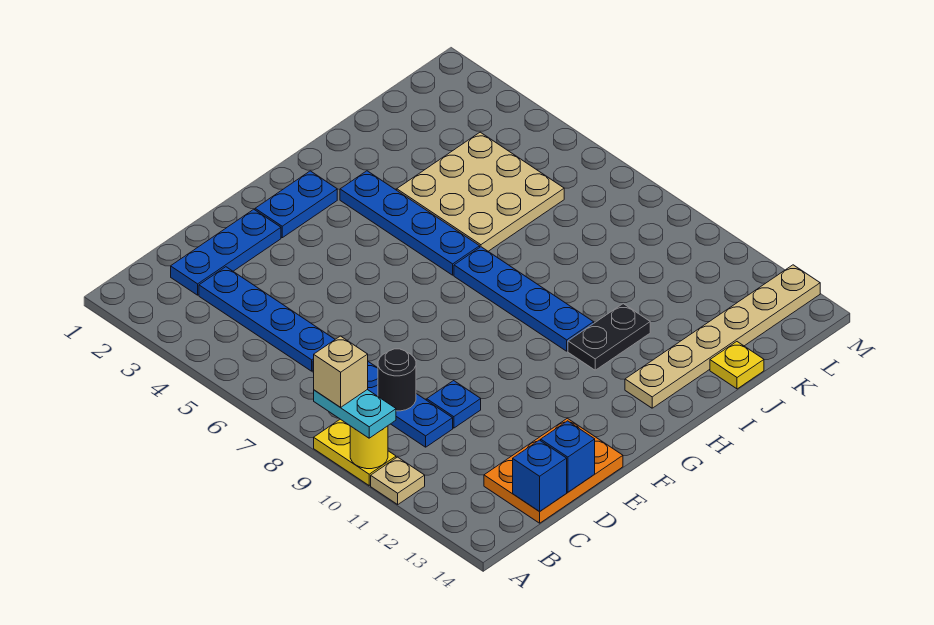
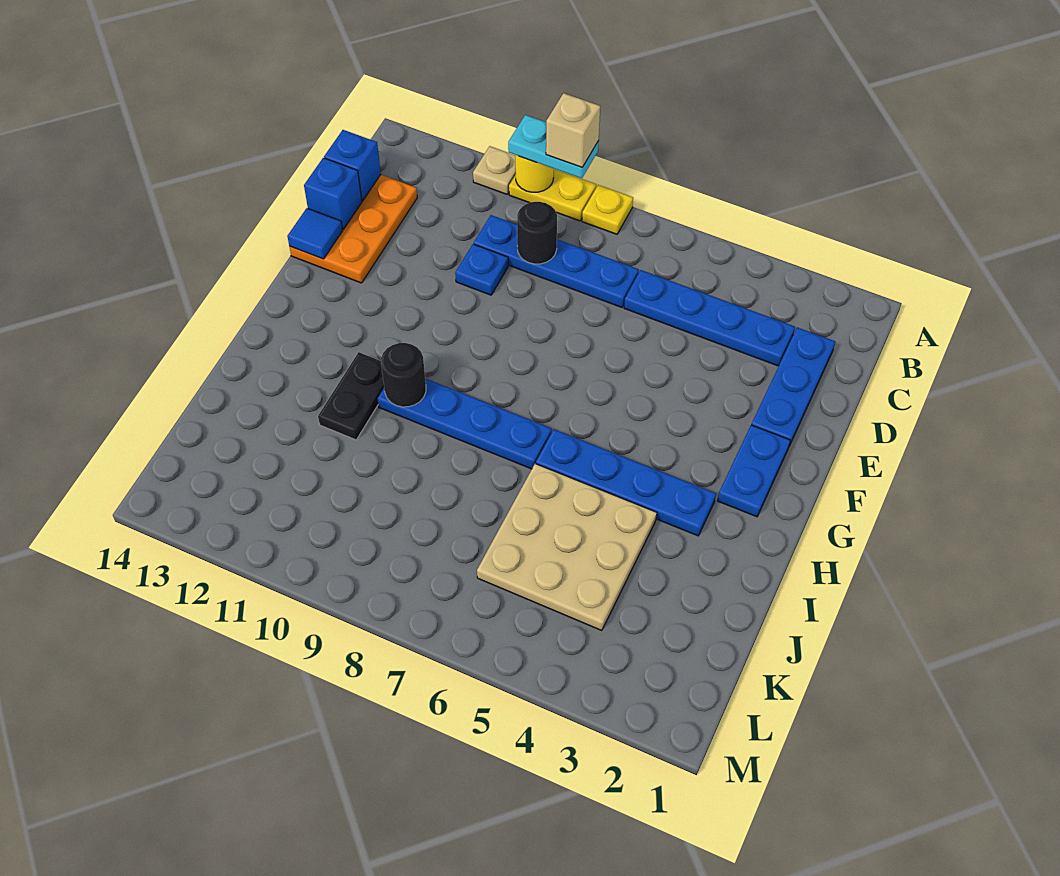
none -> blue 1x1 tile [287,208,342,259]
none -> black 1x1 round brick [381,343,426,407]
tan 1x6 plate [625,265,820,408] -> none
yellow 1x1 plate [710,342,764,389] -> yellow 1x1 plate moved to [582,185,633,234]

